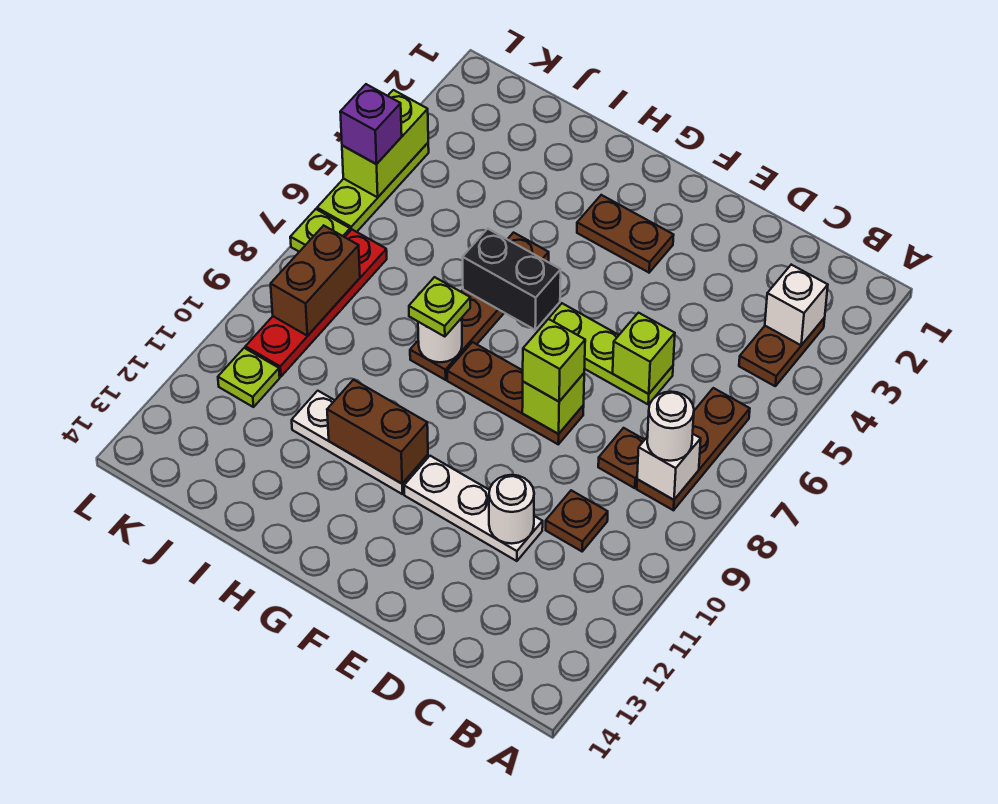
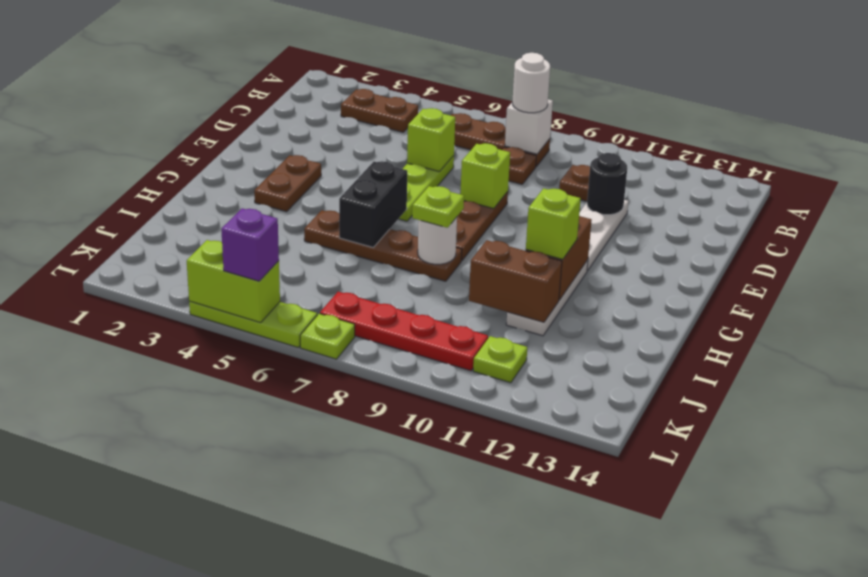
white 1x1 brick [765,265,828,345] -> none
white 1x1 round brick [489,475,534,544] -> black 1x1 round brick [587,153,627,215]
lime 1x1 brick [523,319,585,402] -> lime 1x1 brick moved to [526,188,581,259]
brown 1x2 brick [271,226,360,336] -> brown 1x2 brick moved to [469,240,562,322]

